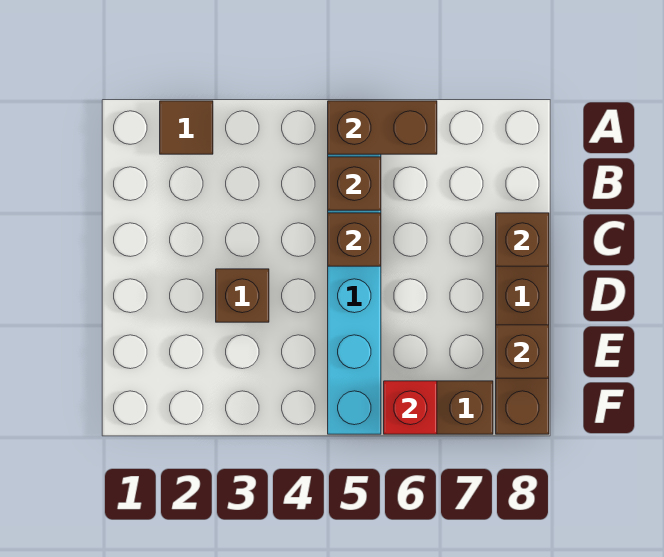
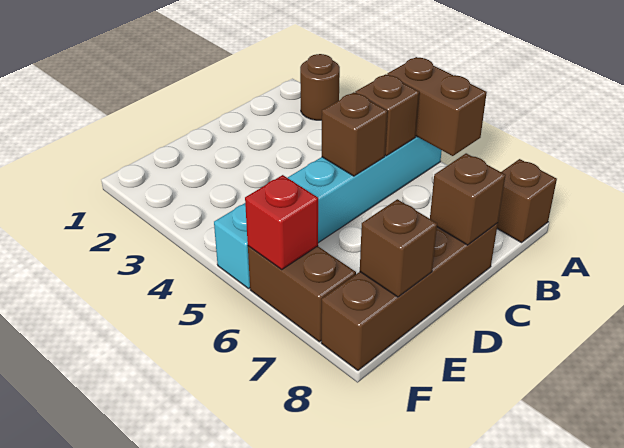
brown 1x1 tile [160,101,213,154] -> brown 1x1 round brick [300,54,340,120]
brown 1x1 brick [216,269,269,322] -> brown 1x1 brick moved to [497,159,557,243]

